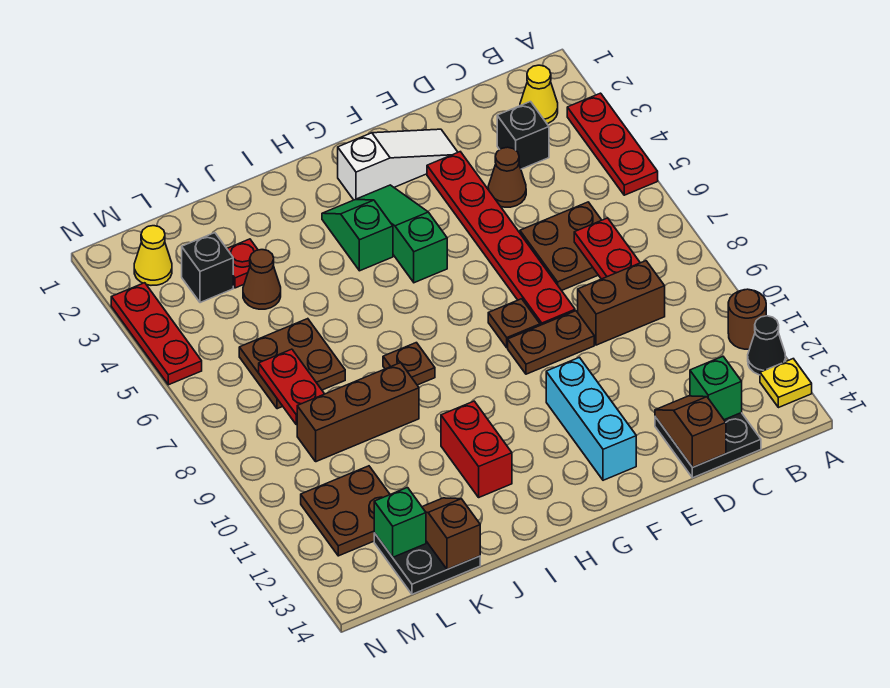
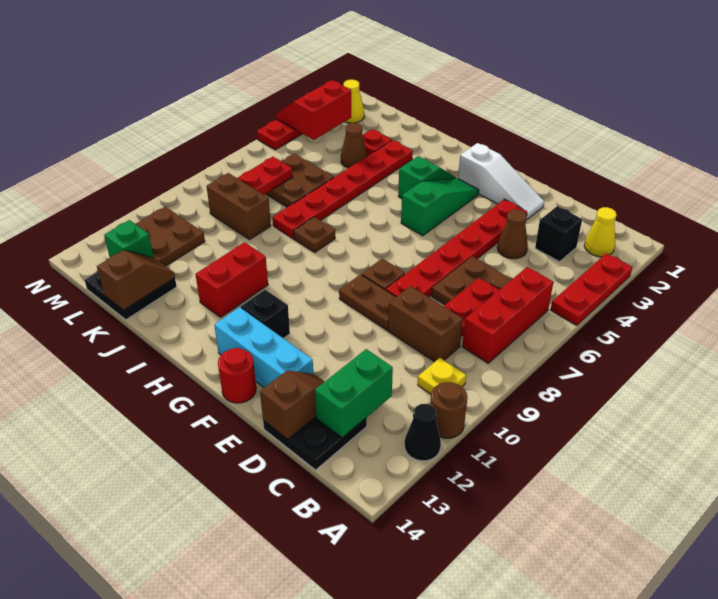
yellow 1x1 plate [760,359,812,408] -> yellow 1x1 plate moved to [418,358,466,394]
none -> red 1x3 brick [462,267,553,363]
green 1x1 brick [690,356,742,420] -> green 1x2 brick [315,349,393,438]
cyan 1x3 brick [546,357,636,480] -> cyan 1x3 brick turned to [214,307,313,388]
none -> red 1x1 round brick [218,348,256,403]
none -> red 1x6 plate [272,140,413,239]
brown 1x3 brick [297,363,419,462] -> brown 1x2 brick [207,173,271,240]
black 1x1 brick [182,233,233,303] -> black 1x1 brick moved to [241,290,290,338]
none -> red 2x2 slope [276,80,351,140]

